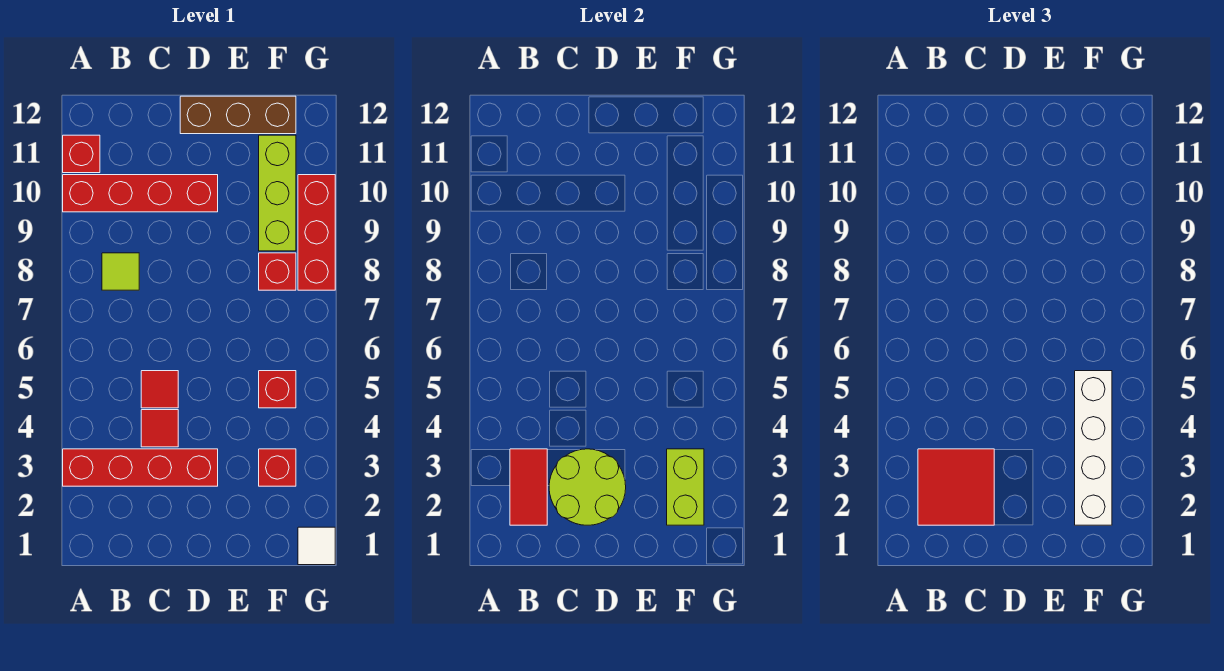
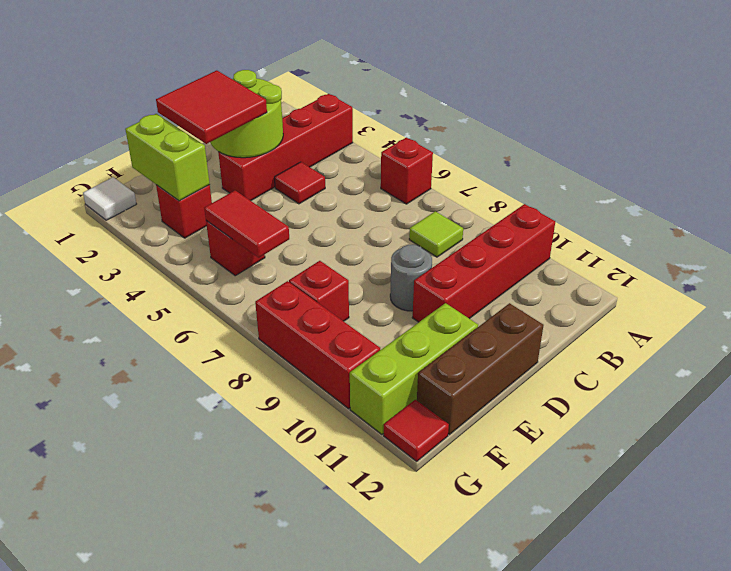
red 1x1 brick [63,135,100,173] -> red 1x1 brick moved to [381,138,433,204]
red 1x2 tile [510,449,547,525] -> red 1x2 tile moved to [204,191,289,258]
red 2x2 tile [918,449,994,525] -> red 2x2 tile moved to [156,70,267,144]
red 1x1 tile [141,371,178,408] -> red 1x1 tile moved to [384,400,449,461]
none -> grey 1x1 round brick [390,245,432,311]
white 1x4 brick [1075,371,1112,525] -> none
lime 1x3 brick [259,135,296,251] -> lime 1x3 brick turned to [350,303,478,434]

